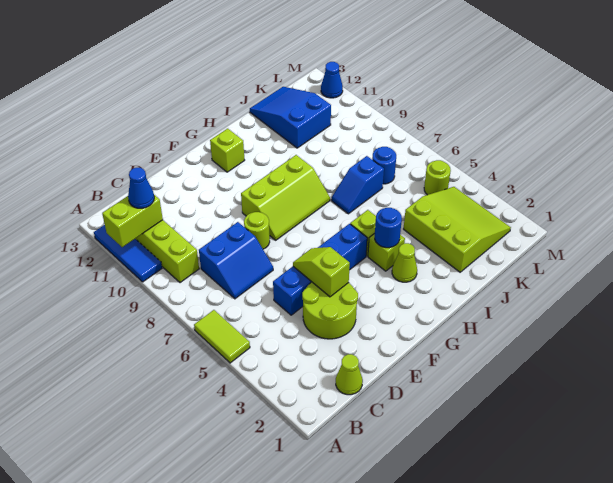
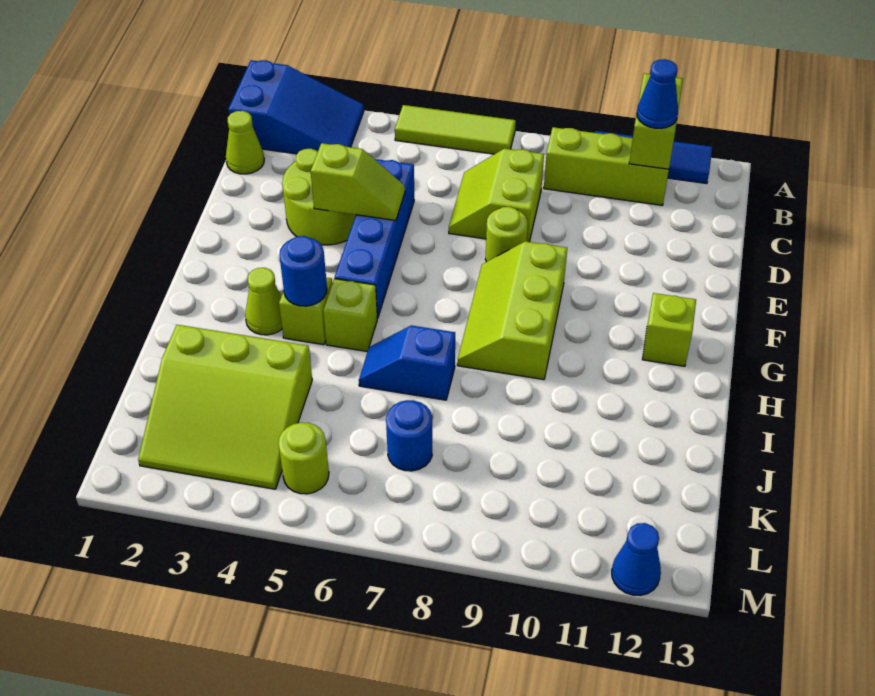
lime 1x2 tile [194,310,250,363] -> lime 1x3 tile [395,105,516,154]
blue 2x2 slope [199,222,273,299] -> lime 2x2 slope [449,148,544,242]
blue 1x2 slope [332,156,384,214] -> blue 1x2 slope turned to [359,325,455,400]
blue 2x3 slope [250,87,331,148] -> blue 2x3 slope moved to [228,60,364,154]

